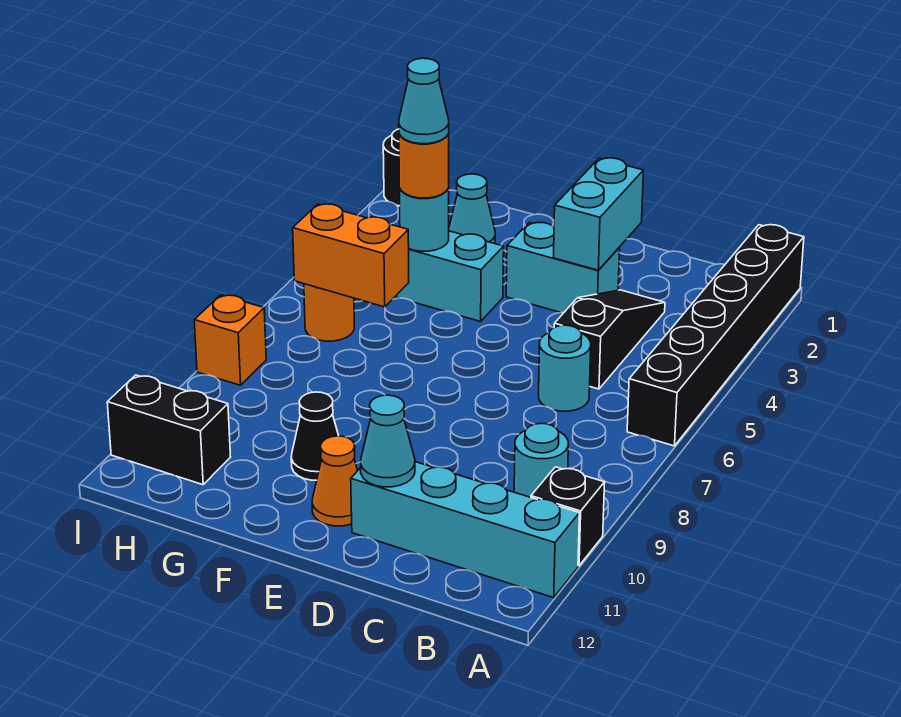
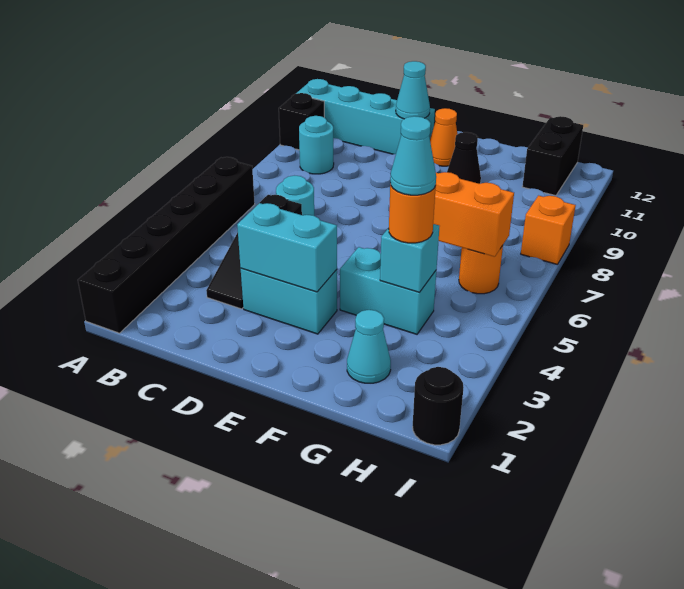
cyan 1x2 brick [554,158,644,270] -> cyan 1x2 brick turned to [237,203,337,292]
cyan 1x1 round brick [399,188,449,251] -> cyan 1x1 brick [380,224,440,292]
black 1x2 brick [107,375,230,485] -> black 1x2 brick turned to [522,116,583,196]

